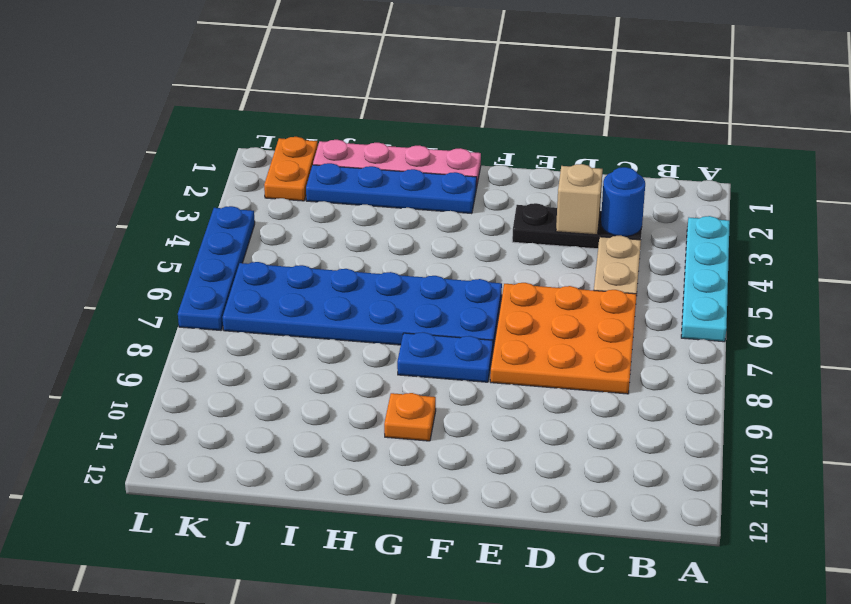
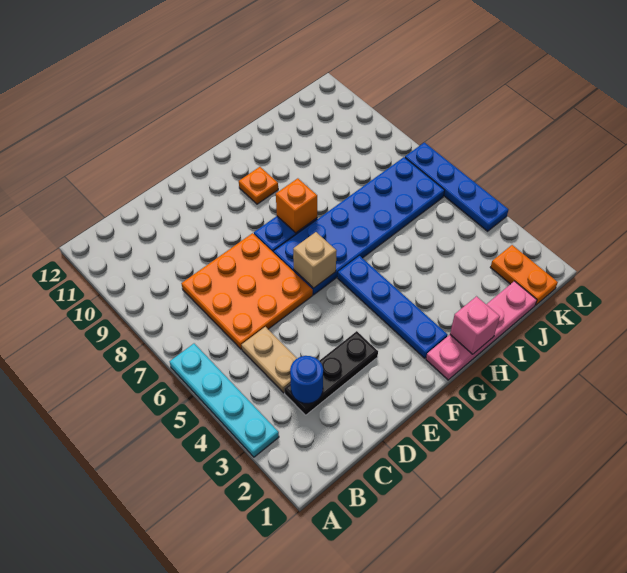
tan 1x1 brick [556,164,603,235] -> tan 1x1 brick moved to [293,232,336,288]
blue 1x4 plate [306,163,477,214] -> blue 1x4 plate turned to [338,256,448,358]
none -> orange 1x1 brick [276,178,317,233]
none -> pink 1x1 brick [450,296,500,354]

